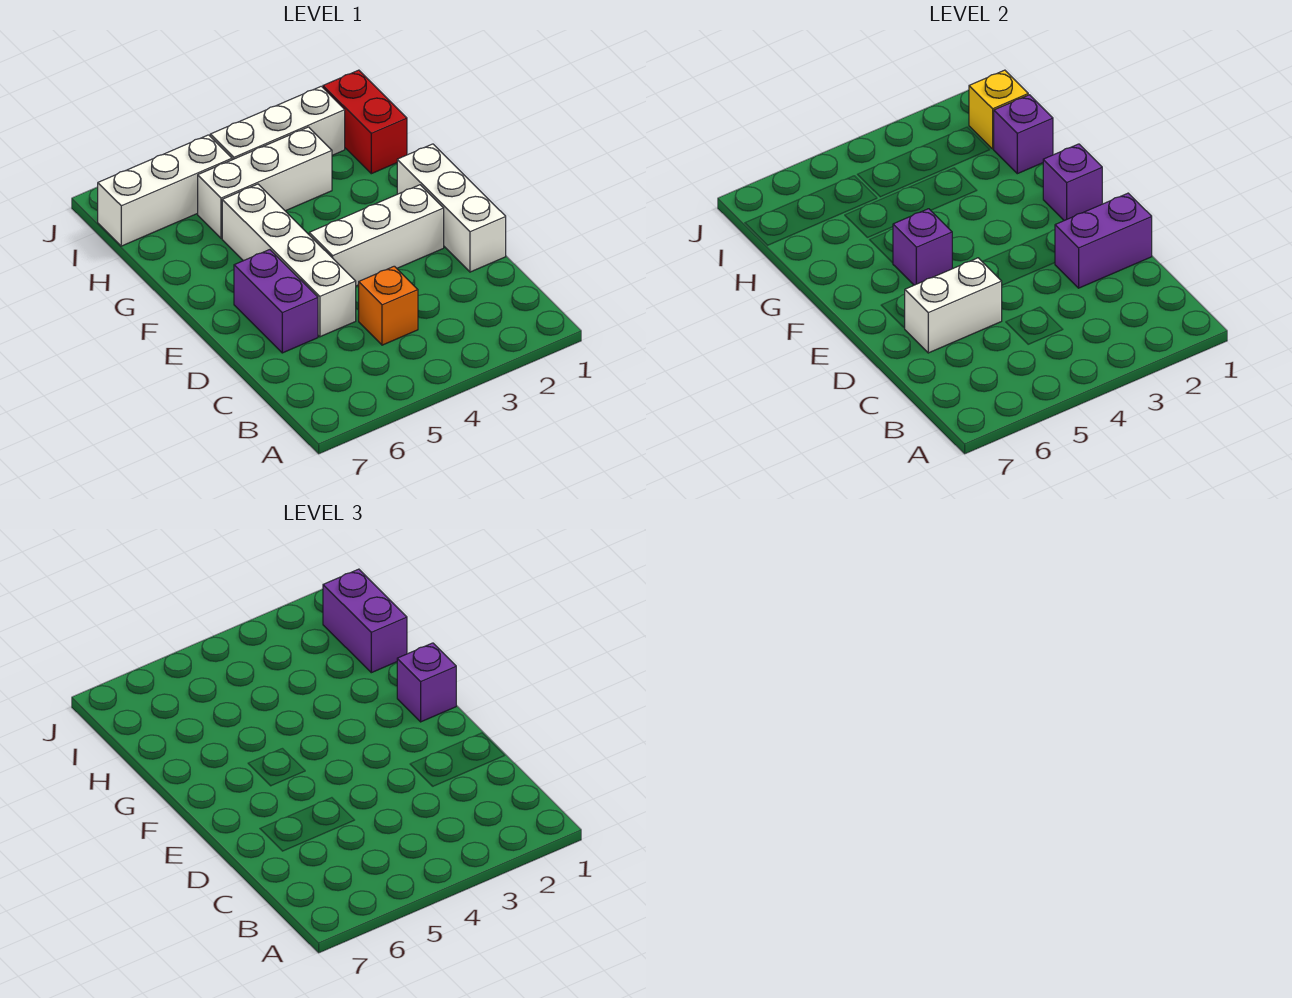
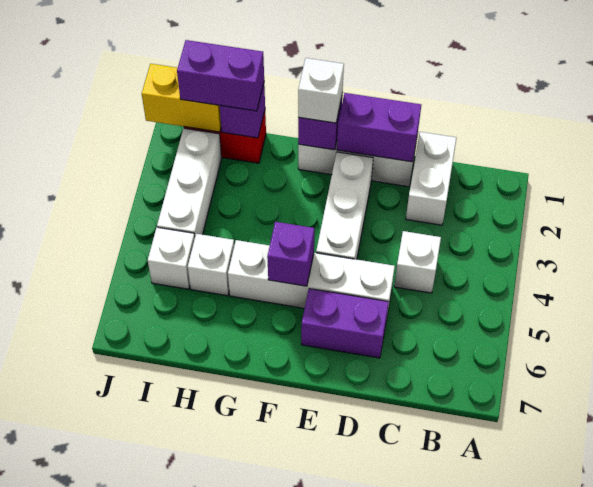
orange 1x1 brick [359,266,418,345] -> white 1x1 brick [394,231,441,293]
purple 1x2 brick [1055,193,1152,288] -> purple 1x2 brick turned to [337,93,421,162]
white 1x2 brick [905,258,1002,353] -> white 1x2 brick moved to [406,132,456,225]
purple 1x1 brick [397,643,456,722] -> white 1x1 brick [298,58,344,123]
white 1x3 brick [198,127,332,238] -> white 1x1 brick [188,234,234,296]
yellow 1x1 brick [969,70,1028,149] -> yellow 1x2 brick [142,64,221,132]
white 1x3 brick [98,135,232,246] -> white 1x1 brick [148,227,195,289]

